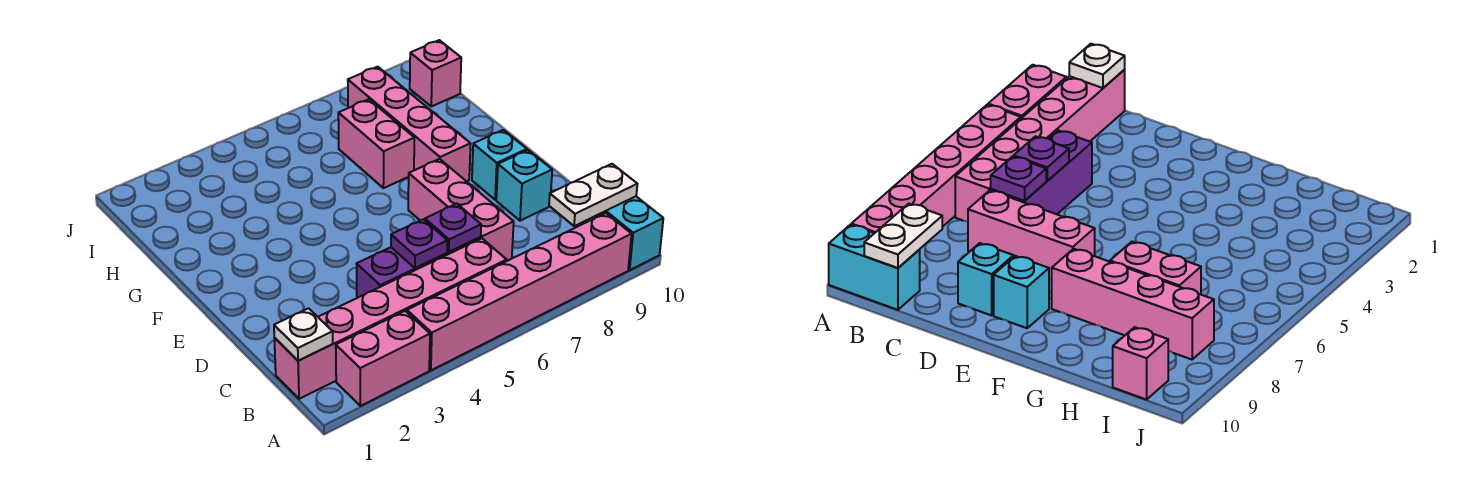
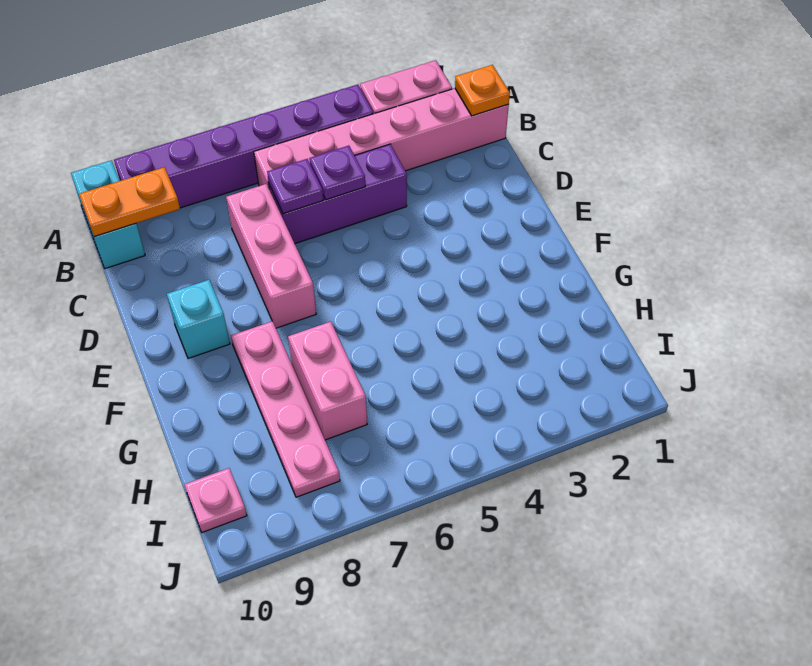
pink 1x6 brick [407,213,632,370] -> purple 1x6 brick [114,84,373,208]
white 1x1 plate [274,308,333,361] -> orange 1x1 plate [455,65,510,116]
white 1x2 plate [549,164,637,226] -> orange 1x2 plate [79,167,180,237]
cyan 1x1 brick [496,150,552,221] -> none
pink 1x4 brick [348,67,471,181] -> pink 1x4 plate [231,321,340,497]
pink 1x1 brick [410,40,461,106] -> pink 1x1 plate [184,468,247,532]

